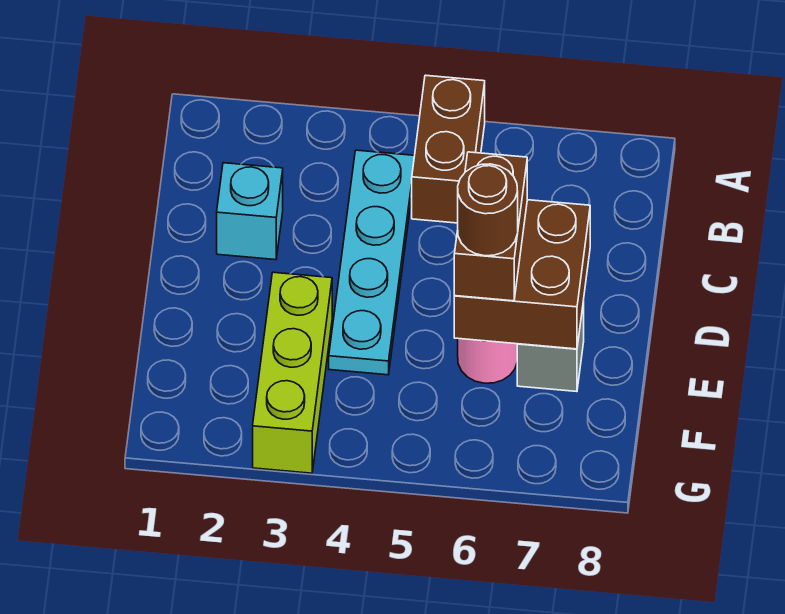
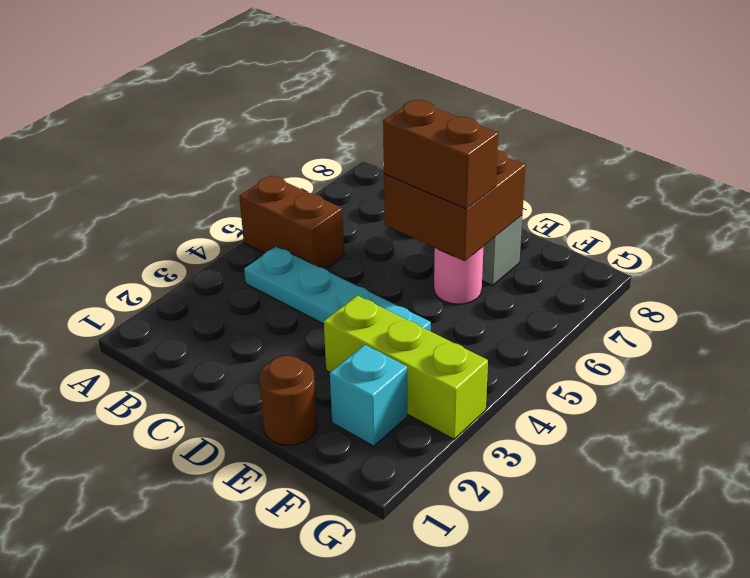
cyan 1x1 brick [217,163,283,260] -> cyan 1x1 brick moved to [330,345,407,446]
brown 1x1 round brick [458,164,518,256] -> brown 1x1 round brick moved to [259,356,317,445]

